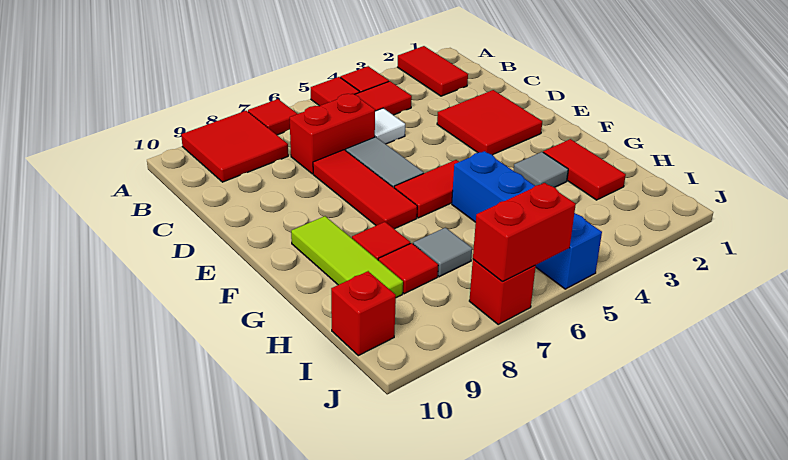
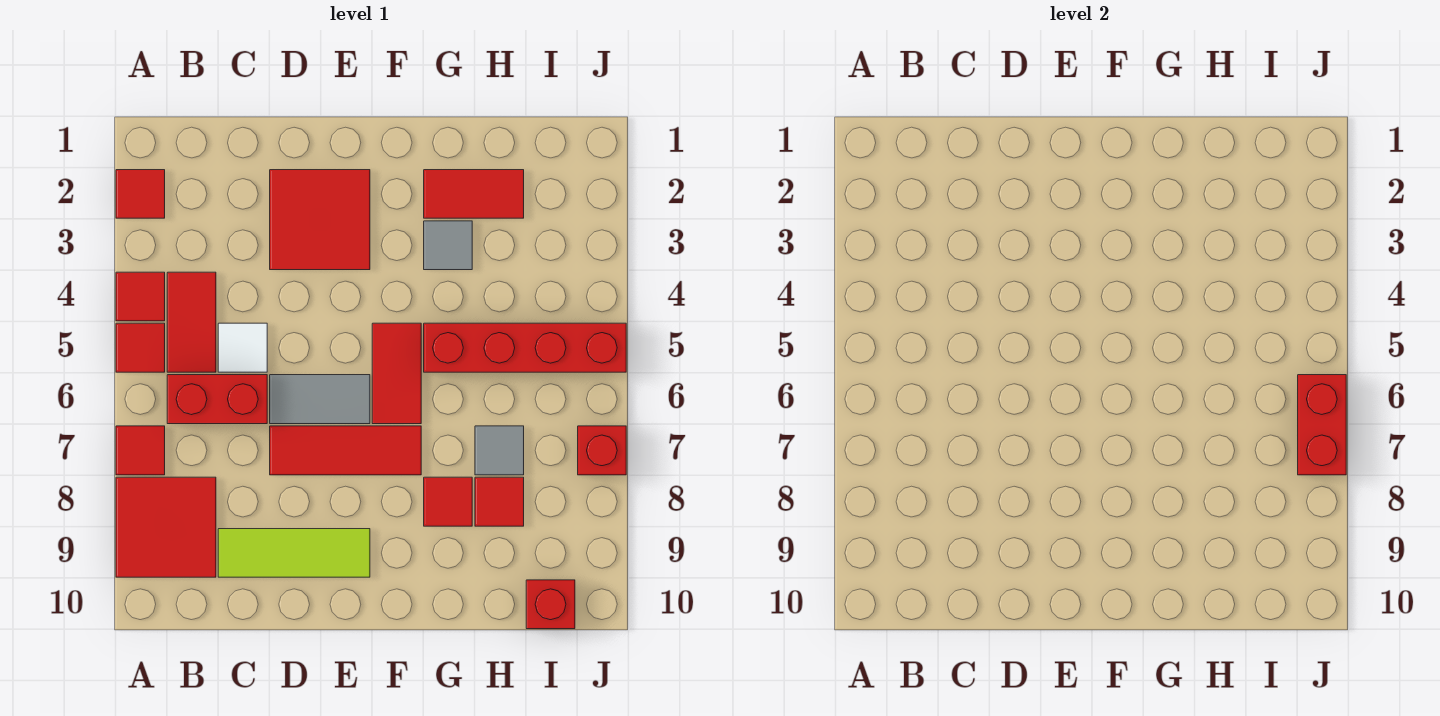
red 1x2 tile [398,46,468,96] -> red 1x1 tile [116,170,165,218]
red 1x2 brick [290,94,375,174] -> red 1x2 brick turned to [167,375,267,424]
lime 1x3 tile [291,216,403,298] -> lime 1x3 tile moved to [218,529,370,577]
blue 1x4 brick [452,151,602,289] -> red 1x4 brick [424,323,626,372]

